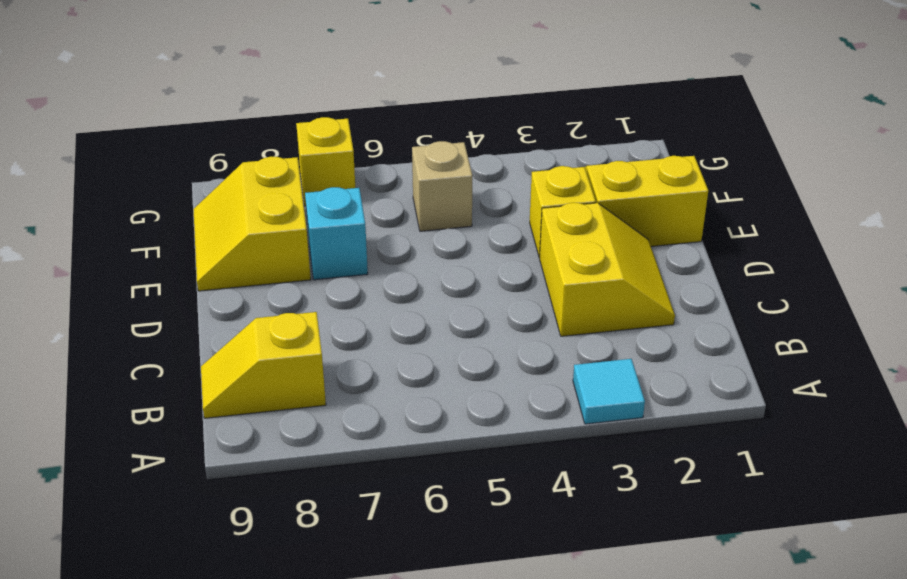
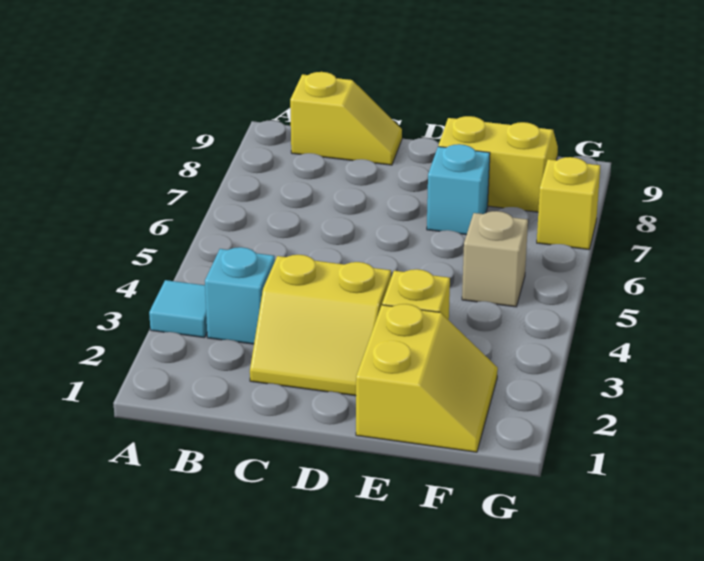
none -> cyan 1x1 brick [205,247,275,344]
yellow 1x2 slope [201,312,326,418] -> yellow 1x2 slope turned to [290,72,402,165]

